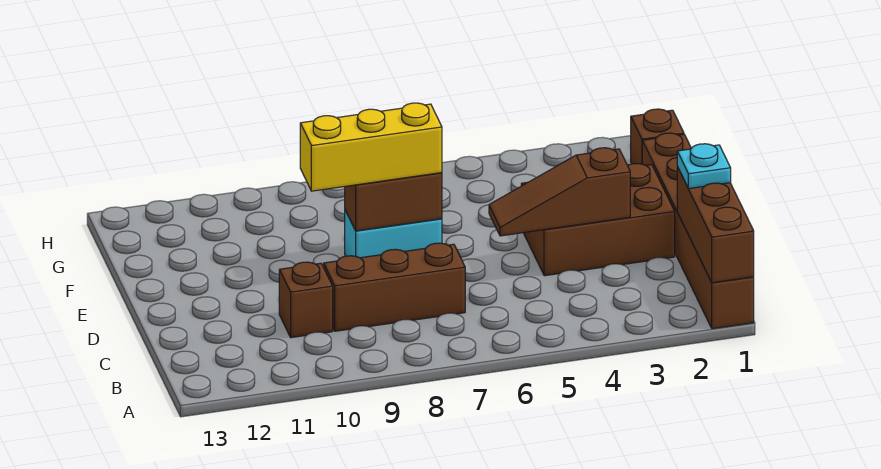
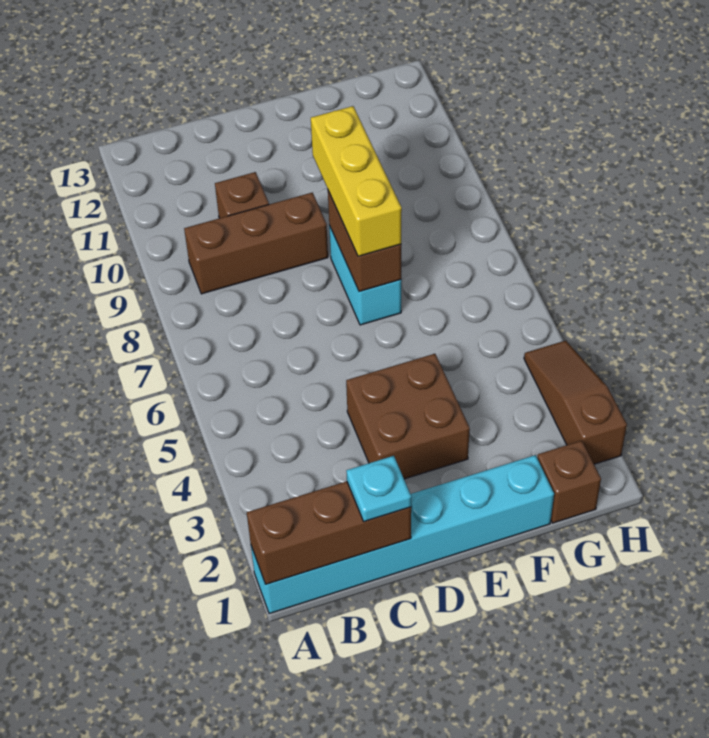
brown 1x6 brick [642,133,754,329] -> cyan 1x6 brick [251,455,554,614]
brown 1x3 brick [324,243,465,331] -> brown 1x3 brick turned to [184,193,328,294]
brown 2x3 brick [521,163,675,276] -> brown 2x2 brick [346,354,470,479]
brown 1x3 slope [489,148,630,236] -> brown 1x3 slope moved to [524,341,627,464]

